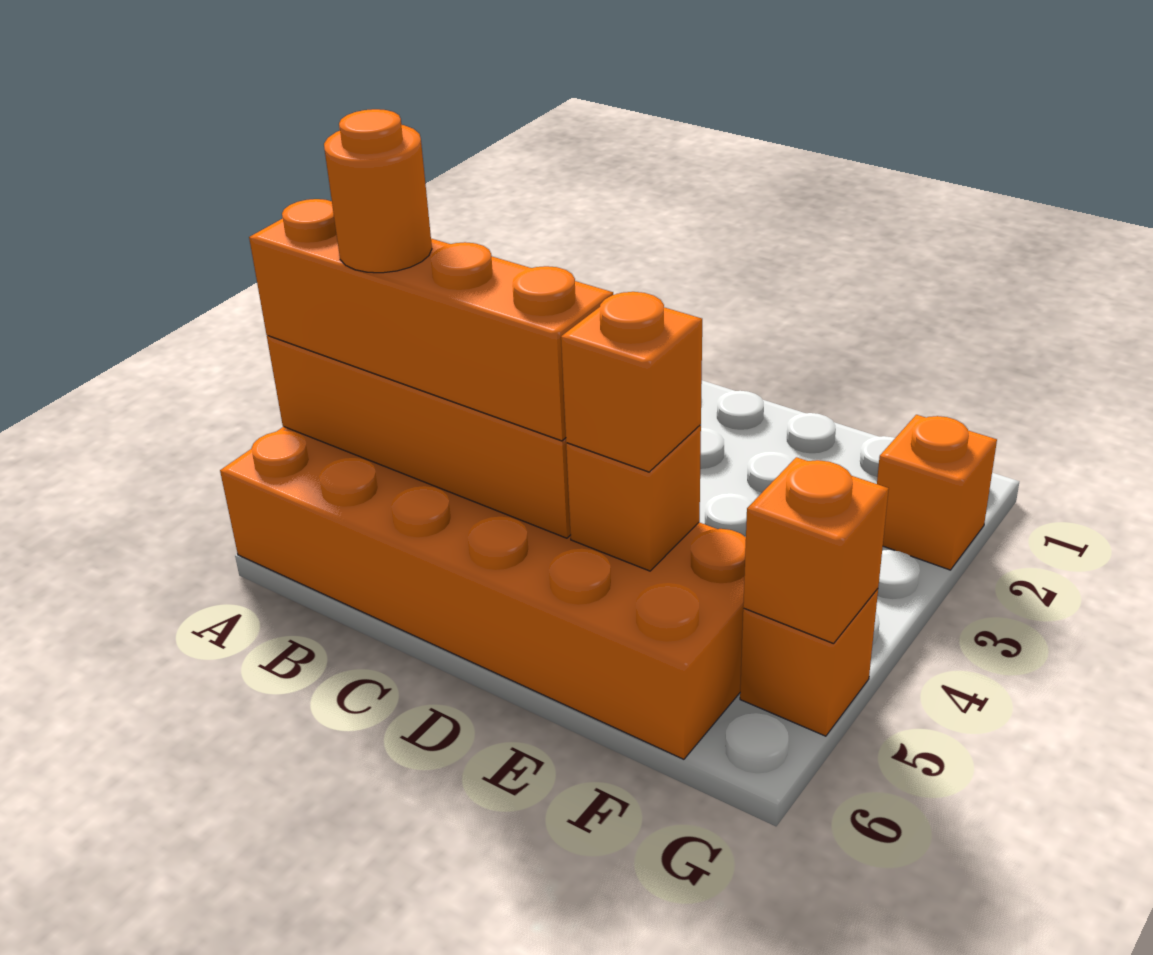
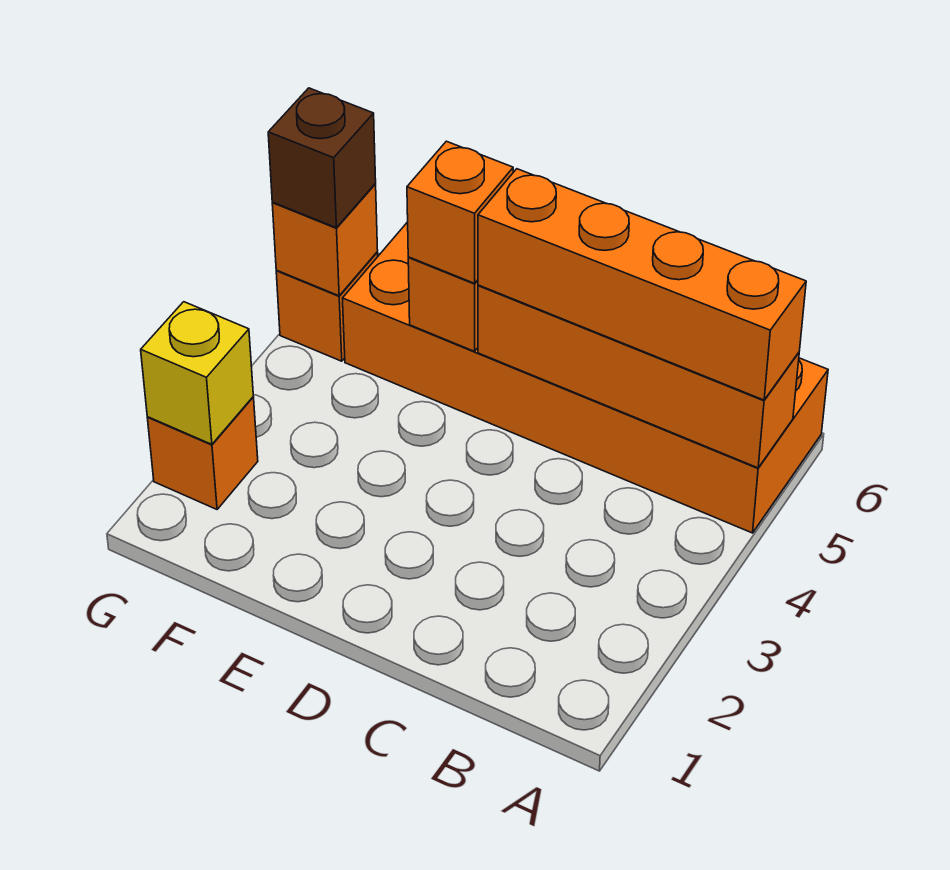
orange 1x1 round brick [324,109,432,273] -> none
none -> yellow 1x1 brick [141,302,253,444]
none -> brown 1x1 brick [268,88,376,228]

